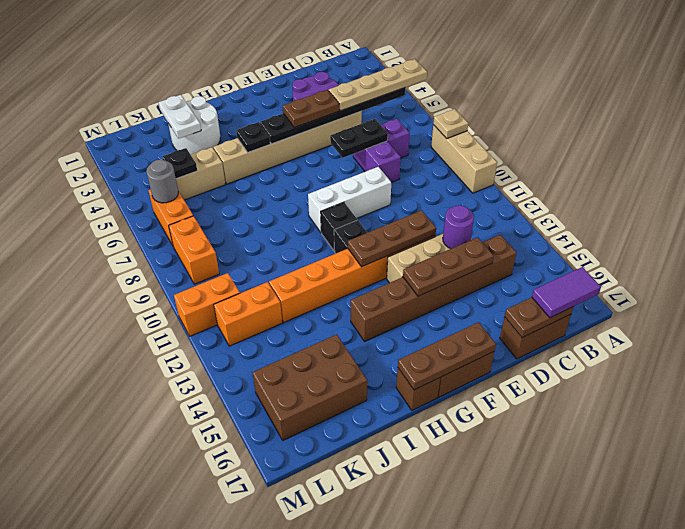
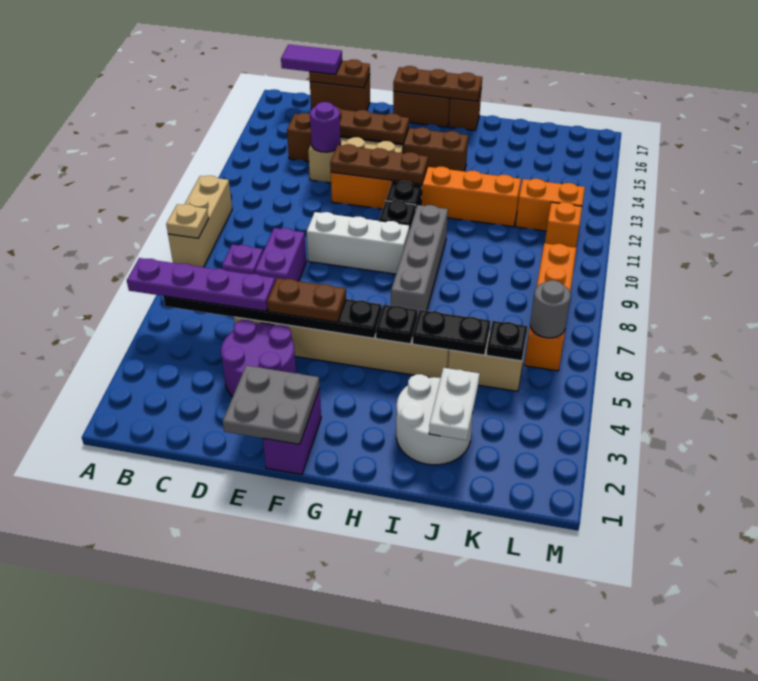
tan 1x4 plate [329,59,427,111] -> purple 1x4 plate [127,258,275,311]
black 1x2 plate [330,119,388,158] -> black 1x2 plate moved to [412,310,491,355]
none -> grey 2x2 plate [223,366,320,444]
none -> purple 1x2 brick [263,388,321,475]
none -> grey 1x4 brick [391,205,448,317]
brown 2x3 brick [253,334,367,440] -> none
orange 1x2 brick [174,273,240,336] -> orange 1x1 brick [545,202,582,248]

